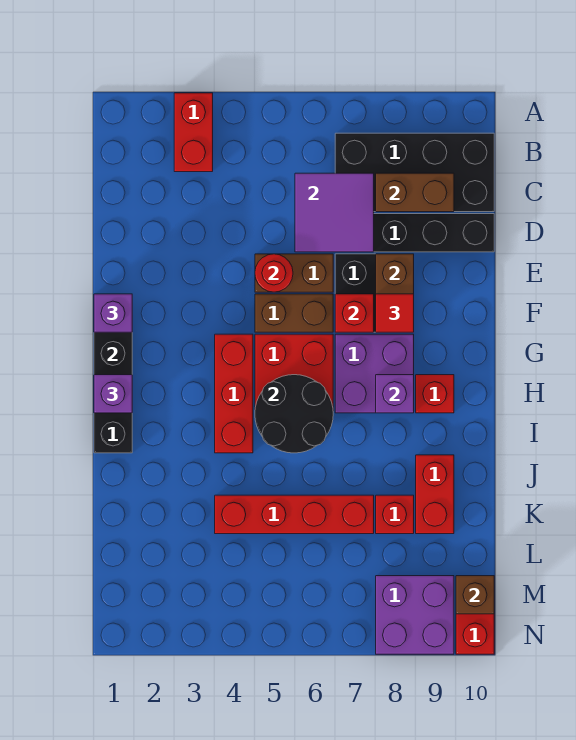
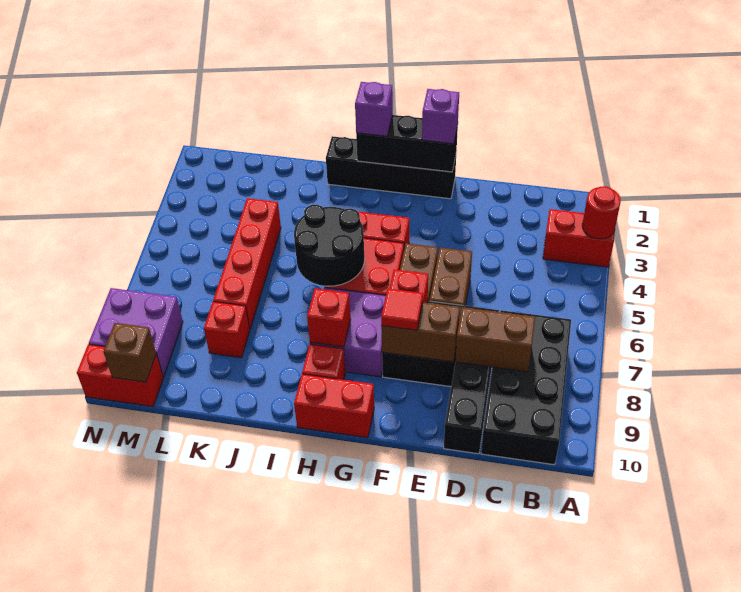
purple 2x2 tile [295,173,374,252] -> none
brown 1x2 brick [376,173,454,212] -> brown 1x2 brick turned to [455,307,535,372]
red 1x1 round brick [255,254,293,292] -> red 1x1 round brick moved to [582,186,621,239]
purple 1x1 brick [376,375,414,413] -> red 1x1 brick [307,288,351,347]
red 1x2 brick [416,455,454,534] -> red 1x2 brick moved to [294,374,374,438]

